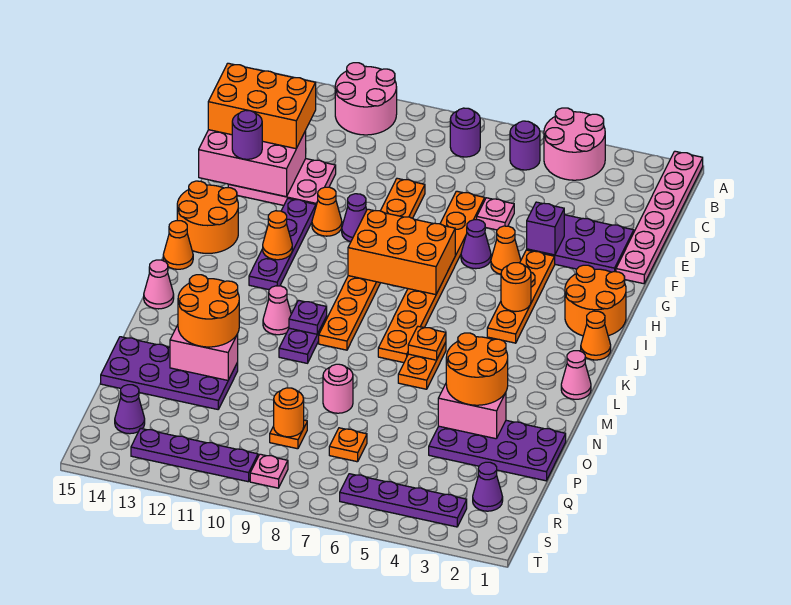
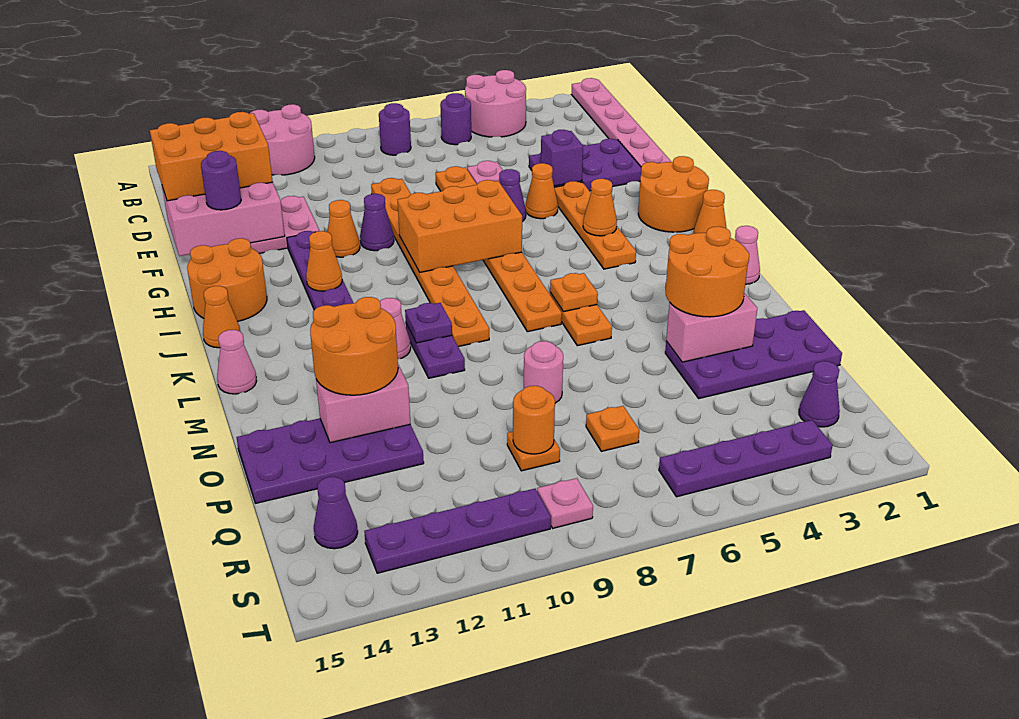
orange 1x1 round brick [501,263,531,311] -> orange 1x1 cone [583,179,617,236]

